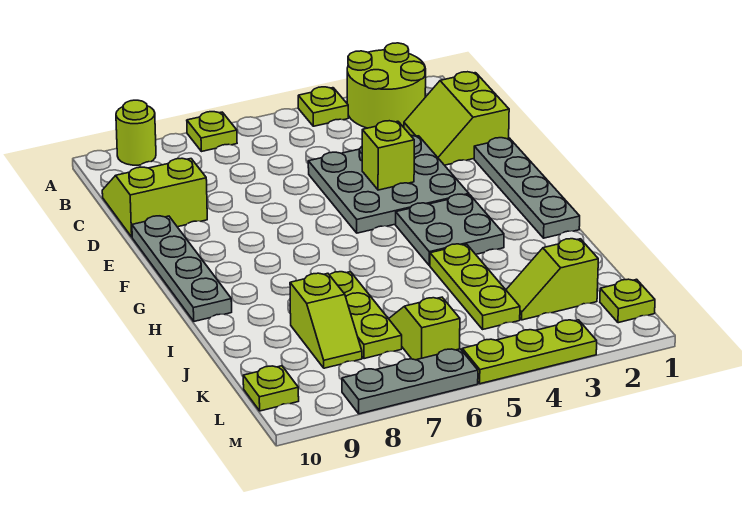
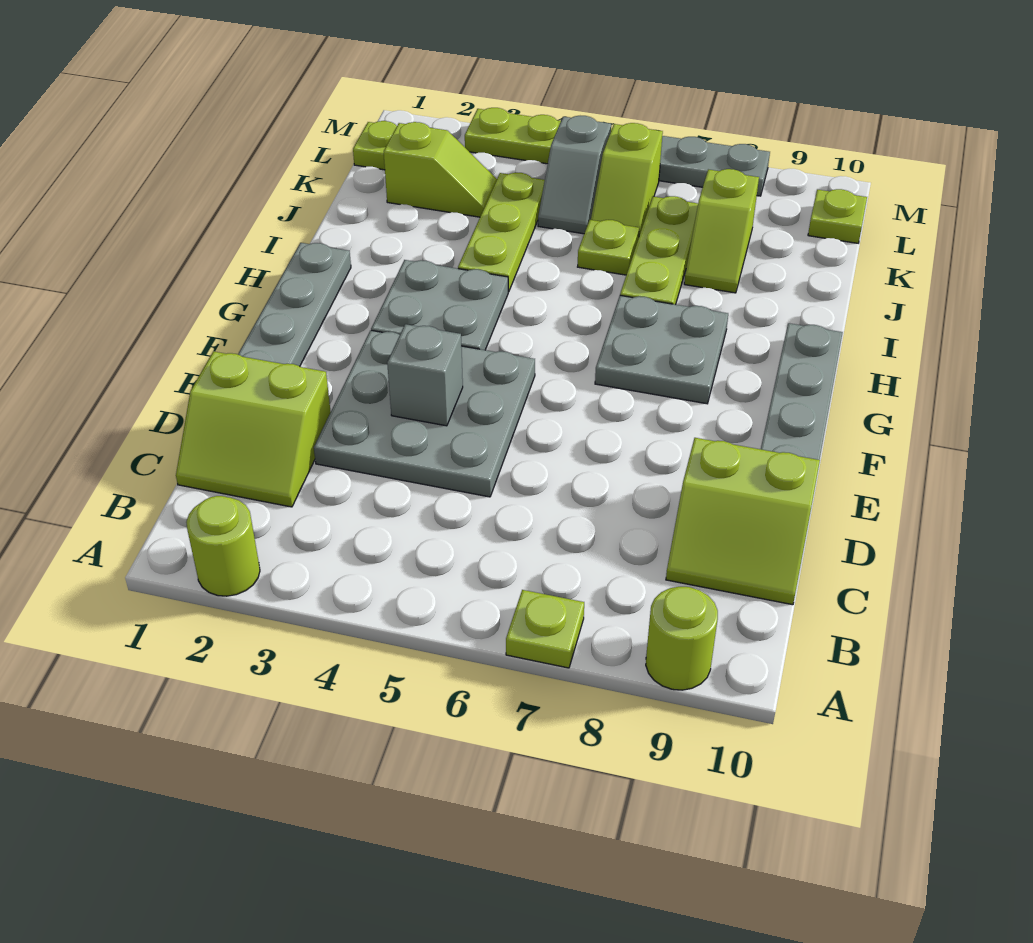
lime 2x2 round brick [347,43,426,128] -> lime 1x1 round brick [186,496,260,596]
lime 1x1 plate [298,87,348,126] -> lime 1x1 plate moved to [578,220,639,275]
lime 2x2 slope [404,72,509,165] -> lime 2x2 slope turned to [176,352,331,507]
lime 1x1 brick [362,121,414,190] -> grey 1x1 brick [387,324,463,426]
none -> grey 2x2 plate [595,295,728,404]
lime 1x2 slope [290,273,362,368] -> lime 1x2 slope turned to [684,169,759,293]
none -> grey 1x2 slope [538,116,611,234]

